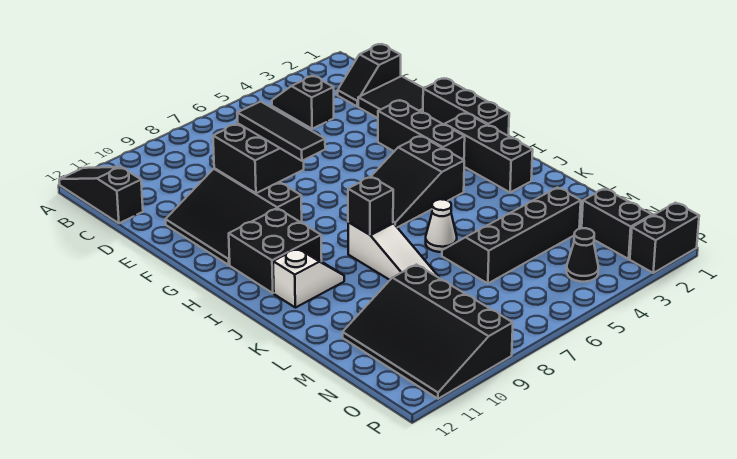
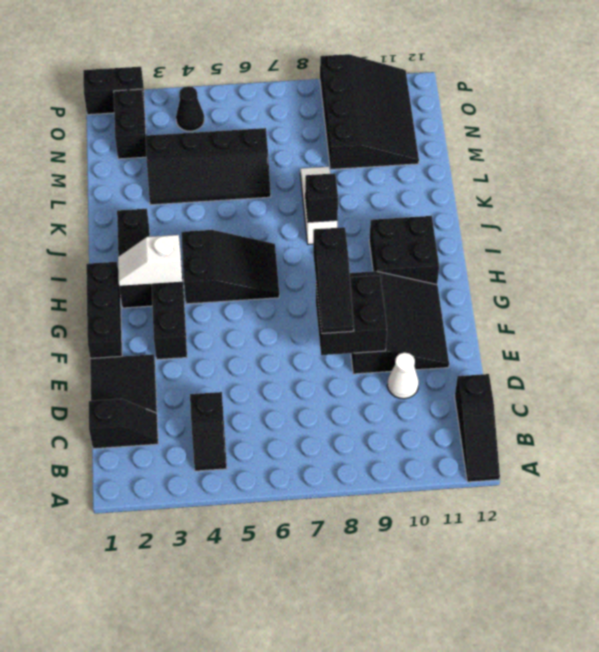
black 1x3 tile [237,102,325,161] -> black 1x3 slope [313,227,354,333]
white 1x2 slope [273,248,344,308] -> white 1x2 slope moved to [118,235,182,287]
white 1x1 cone [426,199,457,252] -> white 1x1 cone moved to [387,353,419,399]

